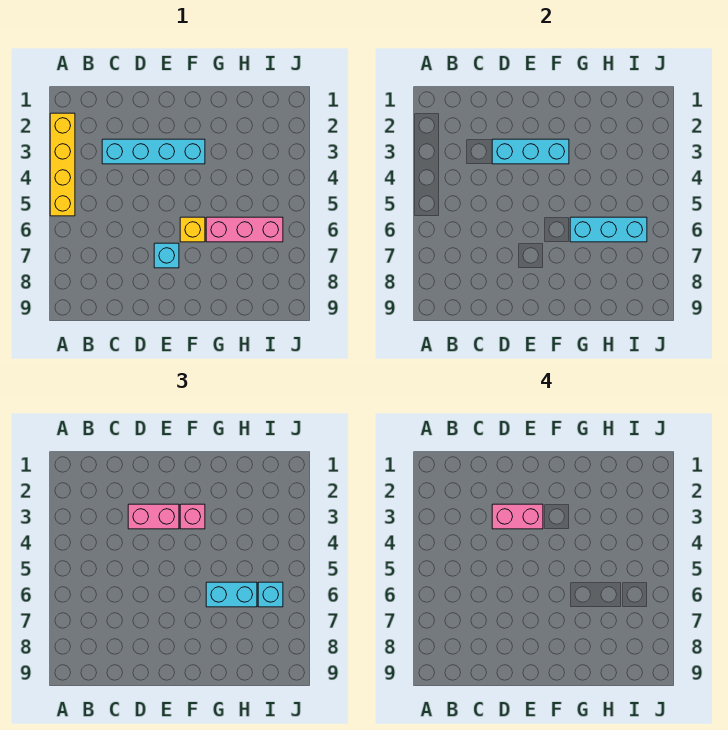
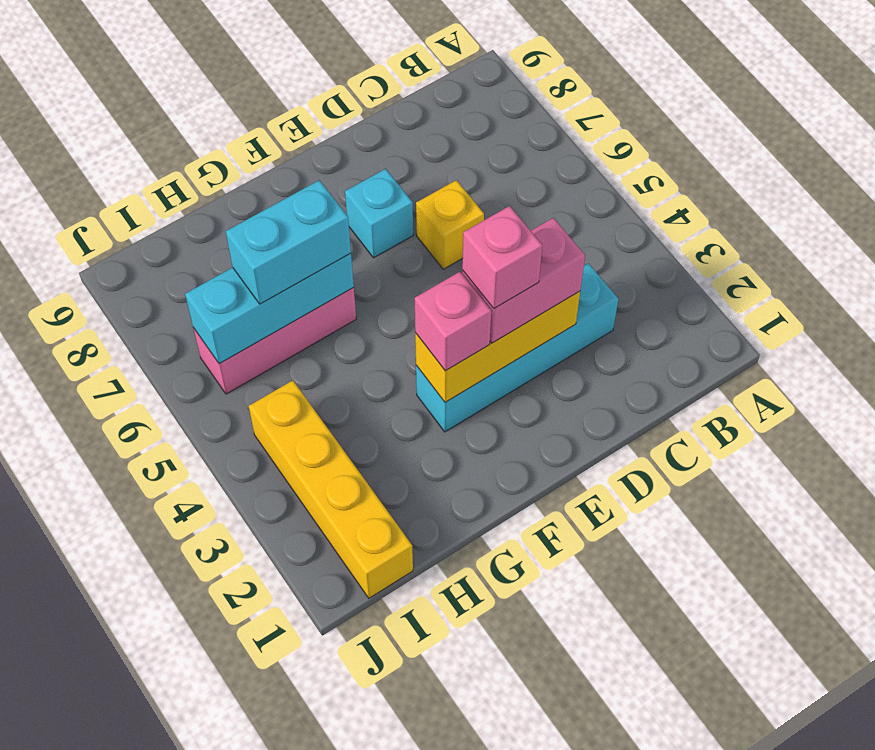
yellow 1x4 brick [50,113,75,216] -> yellow 1x4 brick moved to [249,380,413,598]
cyan 1x3 brick [492,139,569,164] -> yellow 1x3 brick [415,291,580,402]
pink 1x2 brick [492,504,543,529] -> pink 1x1 brick [462,206,542,308]
yellow 1x1 brick [180,217,205,242] -> yellow 1x1 brick moved to [416,180,484,269]
cyan 1x1 brick [258,582,283,607] -> none

